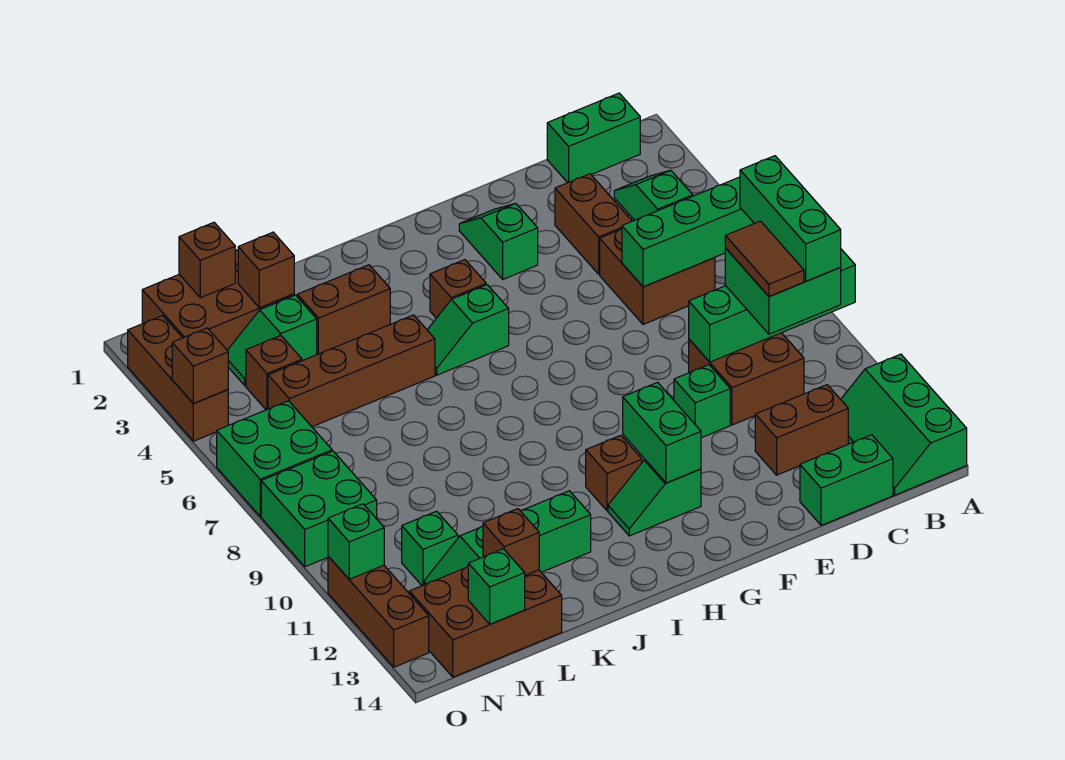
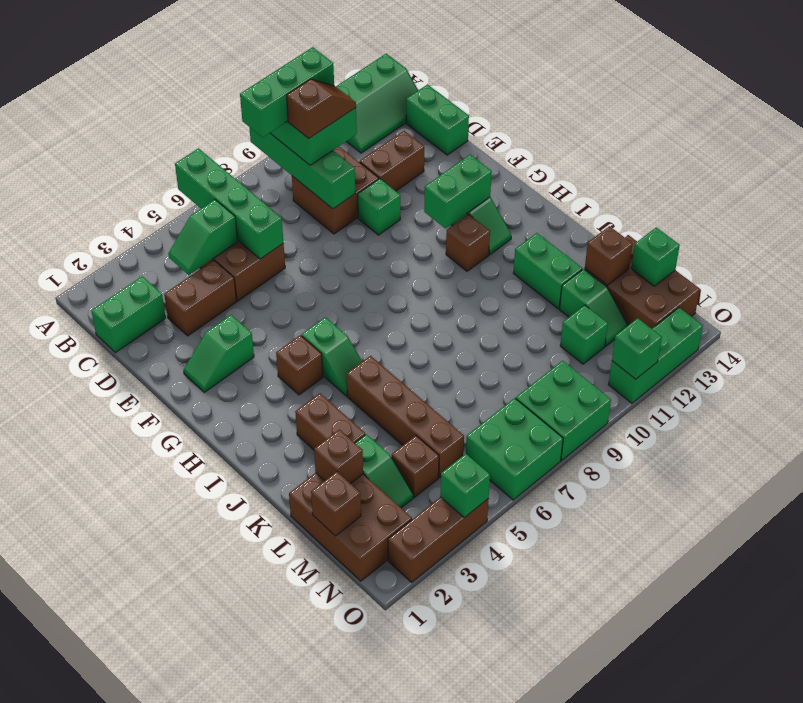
green 1x2 brick [547,93,640,183] -> green 1x2 brick turned to [92,276,166,353]
brown 1x2 tile [725,221,804,297] -> brown 1x2 slope [287,79,356,138]
brown 1x2 brick [755,385,848,475] -> brown 1x2 brick turned to [360,131,424,191]
brown 1x1 brick [172,328,228,403] -> green 1x1 brick [440,454,490,518]
brown 1x3 brick [328,556,429,667] -> green 1x3 brick [609,308,703,403]

